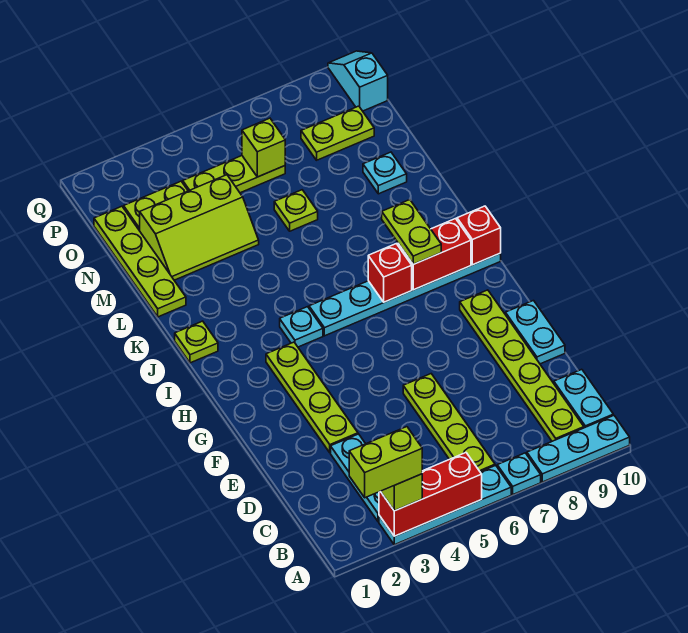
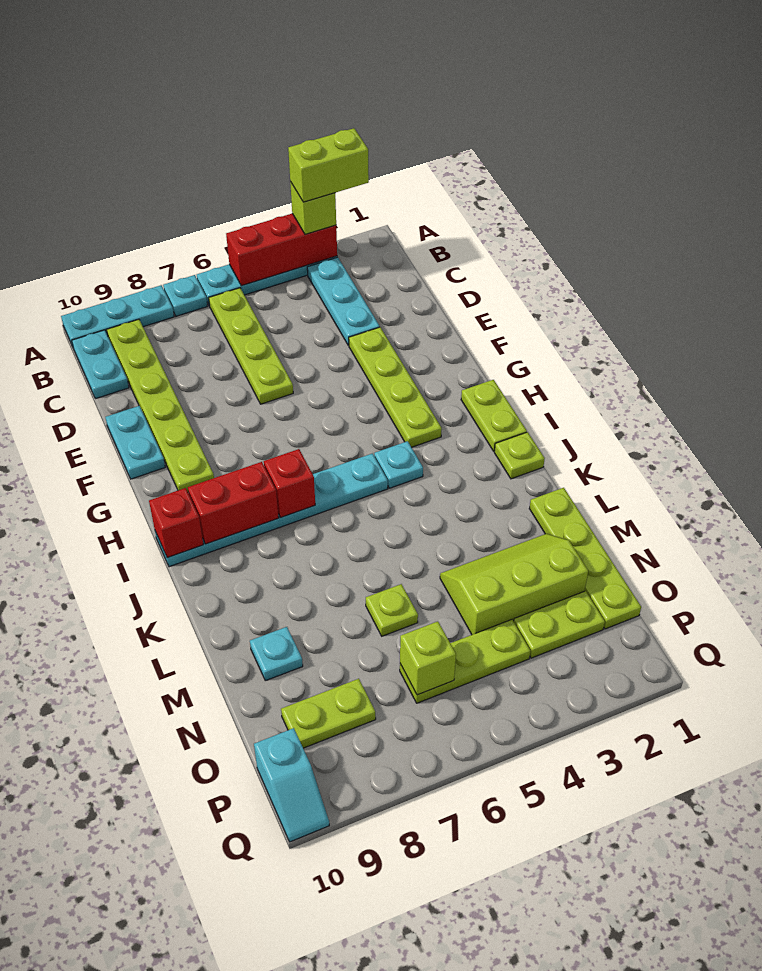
lime 1x2 plate [382,200,441,264] -> lime 1x2 plate moved to [461,380,527,451]

